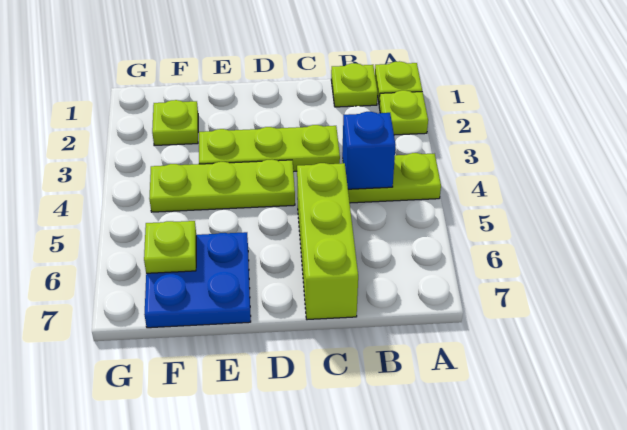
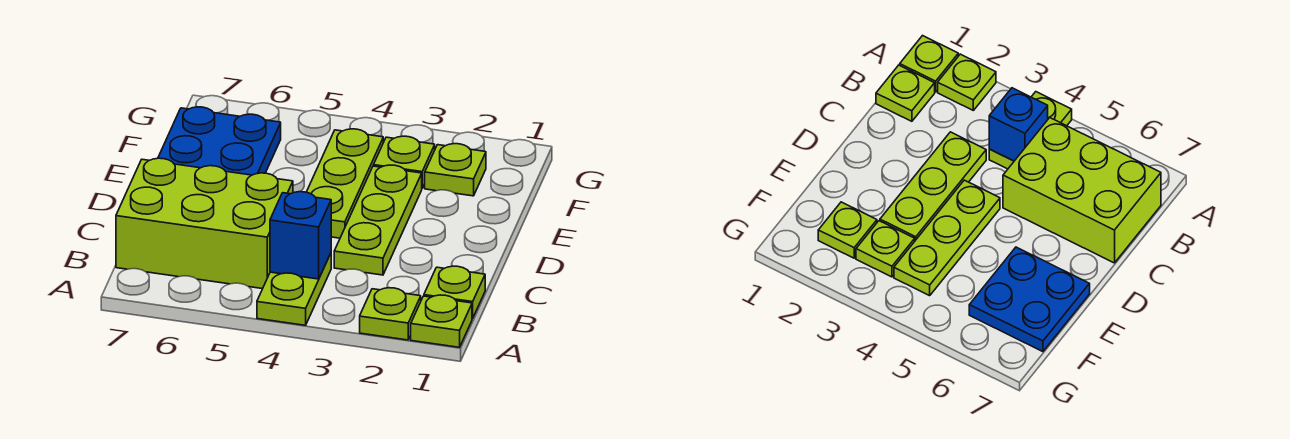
lime 1x3 brick [297,163,358,320] -> lime 2x3 brick [116,158,293,289]
lime 1x1 plate [144,221,196,273] -> lime 1x1 plate moved to [373,136,435,188]

